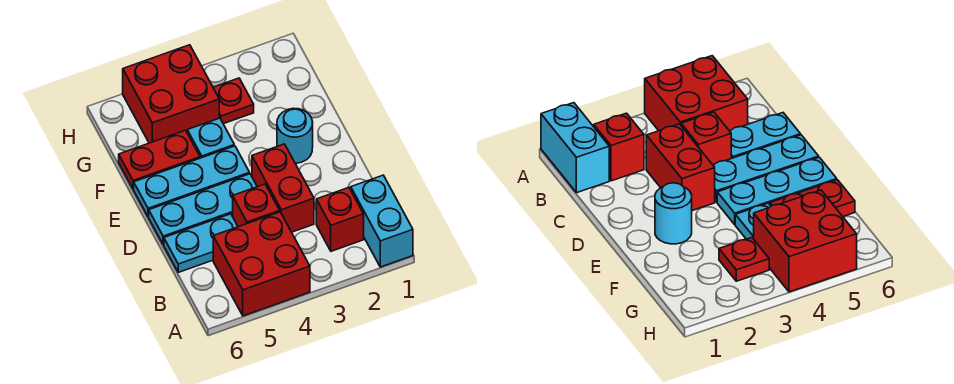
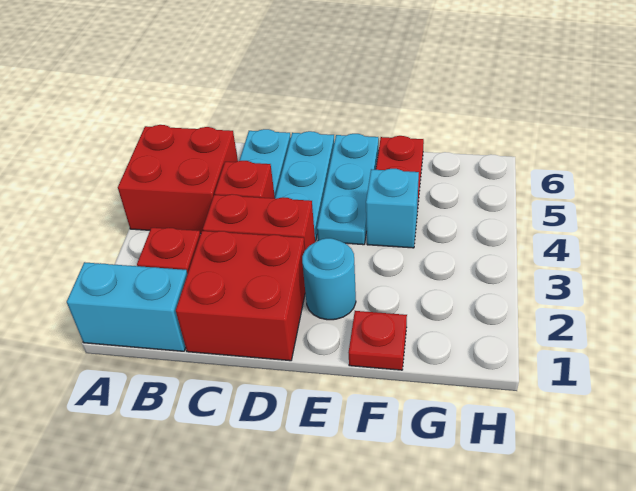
cyan 1x1 plate [187,118,234,158] -> cyan 1x1 brick [366,169,419,248]
red 1x1 plate [213,78,254,124] -> red 1x1 plate moved to [349,311,407,370]
red 2x2 brick [123,45,219,143] -> red 2x2 brick moved to [176,231,305,361]

